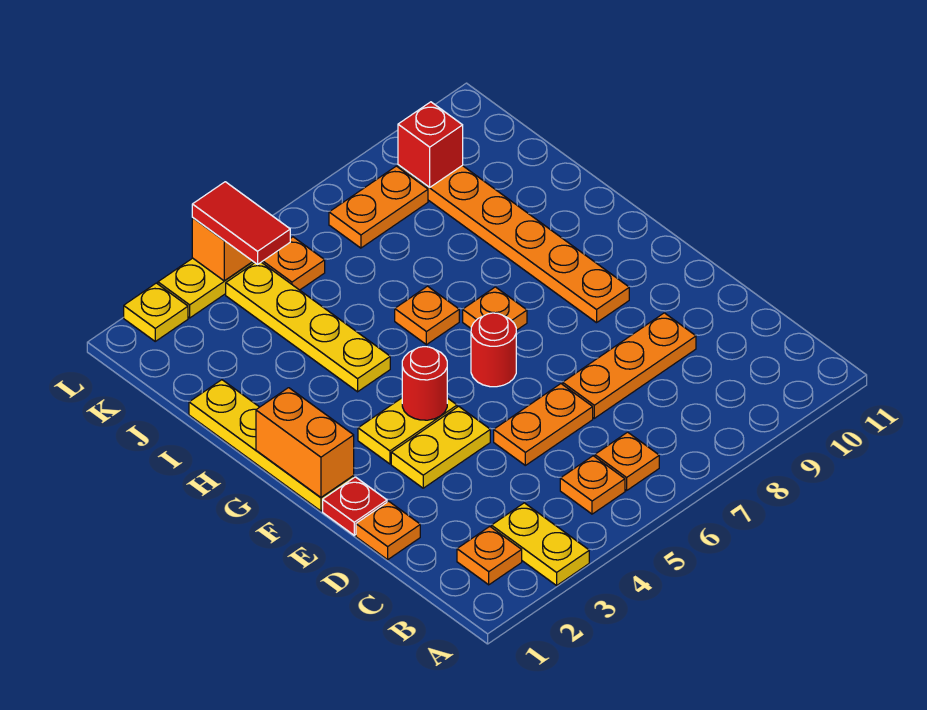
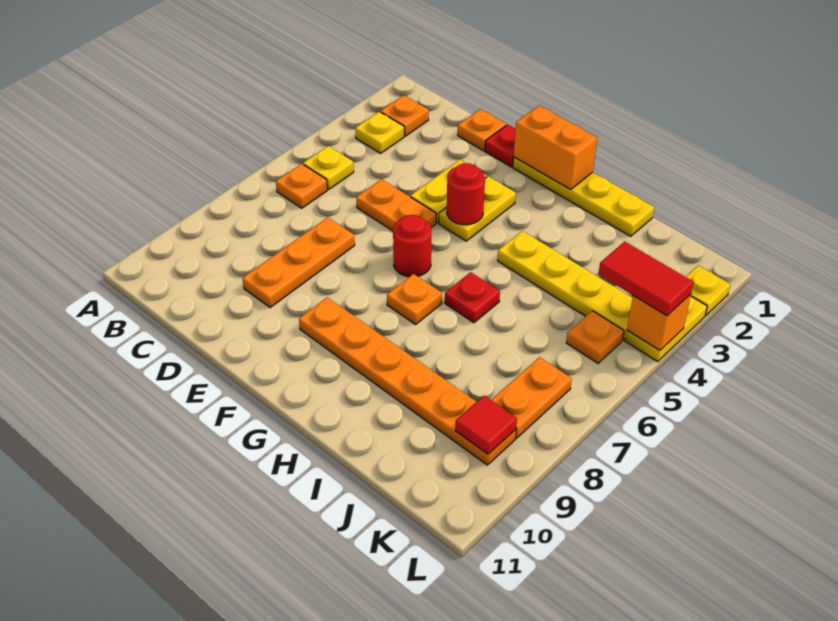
yellow 1x2 plate [492,503,589,585] -> yellow 1x1 plate [355,112,404,153]
orange 1x1 plate [560,456,625,514] -> yellow 1x1 plate [303,146,354,189]
orange 1x2 plate [494,384,593,465] -> orange 1x2 plate turned to [356,179,436,231]
orange 1x1 plate [395,286,459,345] -> red 1x1 plate [445,272,500,323]
red 1x1 brick [398,102,463,187] -> red 1x1 tile [455,396,517,454]

